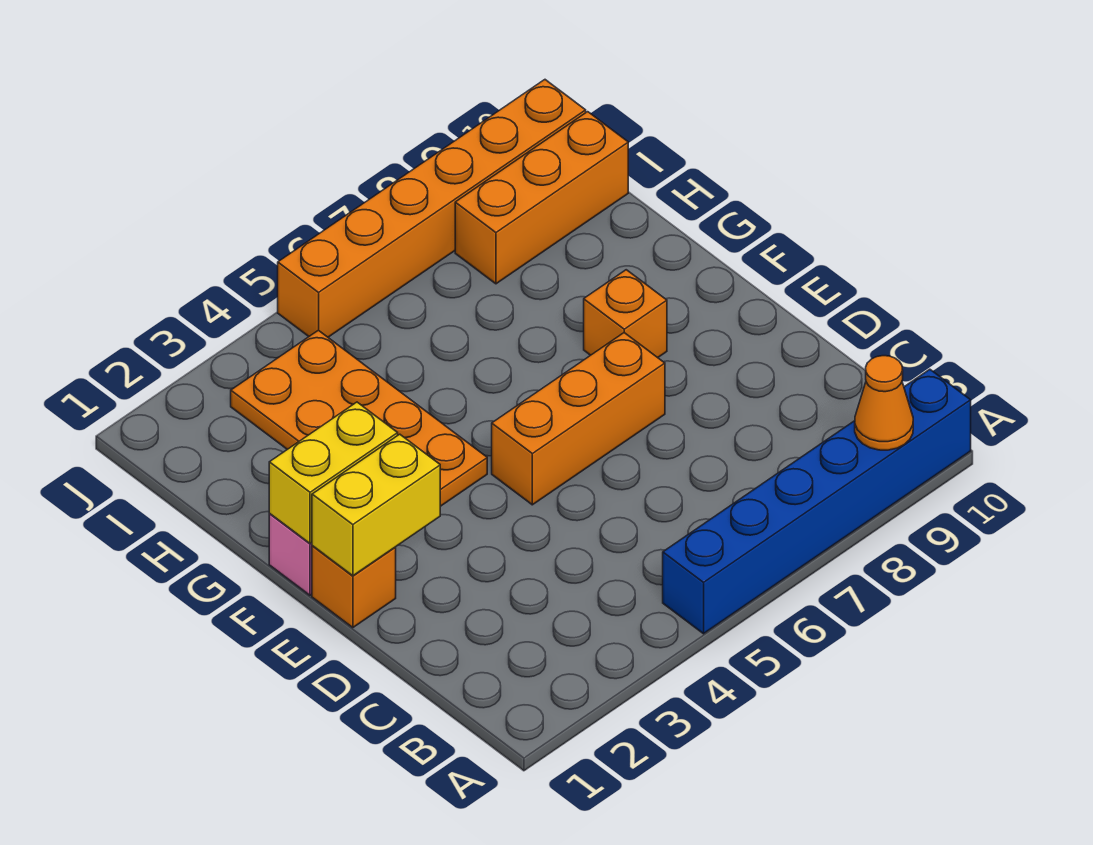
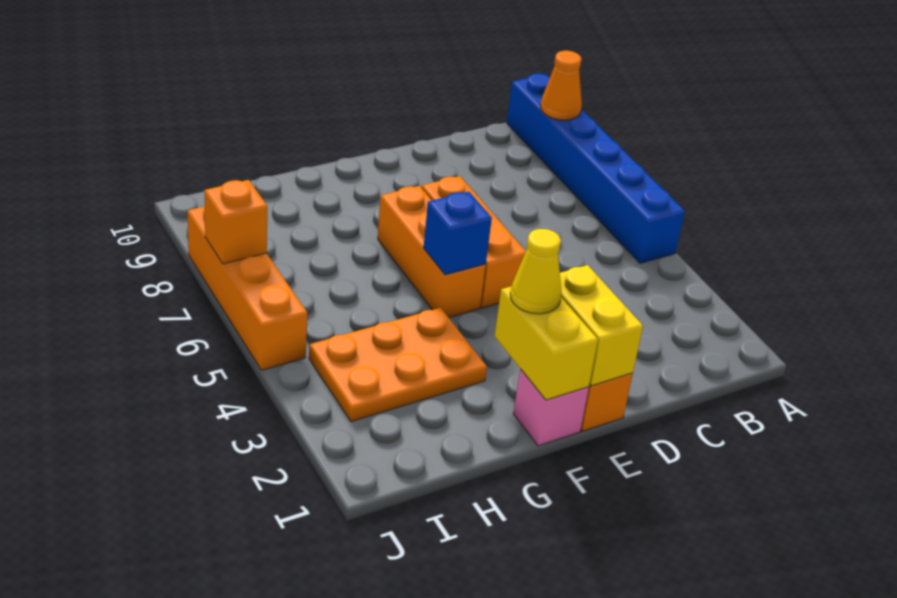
none -> yellow 1x1 cone [510,229,562,314]
orange 2x4 plate [231,330,487,506] -> orange 2x3 plate [309,308,487,422]
none -> blue 1x1 brick [424,192,492,275]
orange 1x1 brick [584,270,667,358] -> orange 1x1 brick moved to [204,180,267,264]
orange 1x3 brick [455,112,628,284] -> orange 1x3 brick moved to [378,186,486,317]
orange 1x6 brick [278,80,586,337] -> orange 1x4 brick [188,206,307,370]

